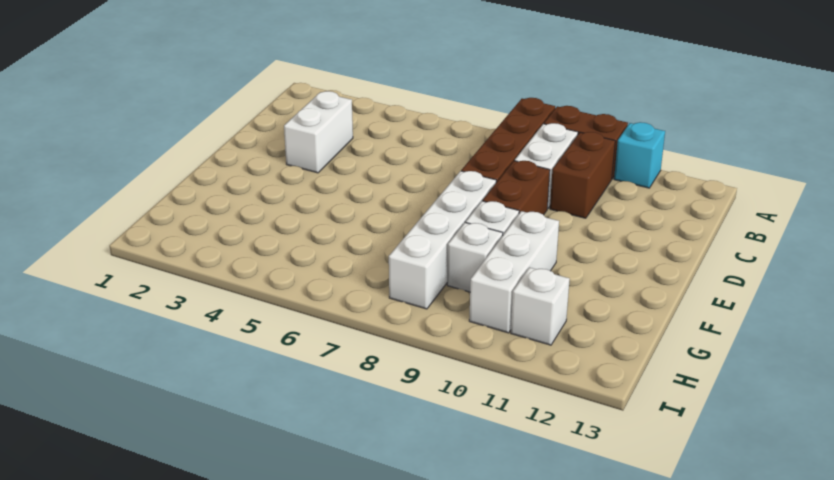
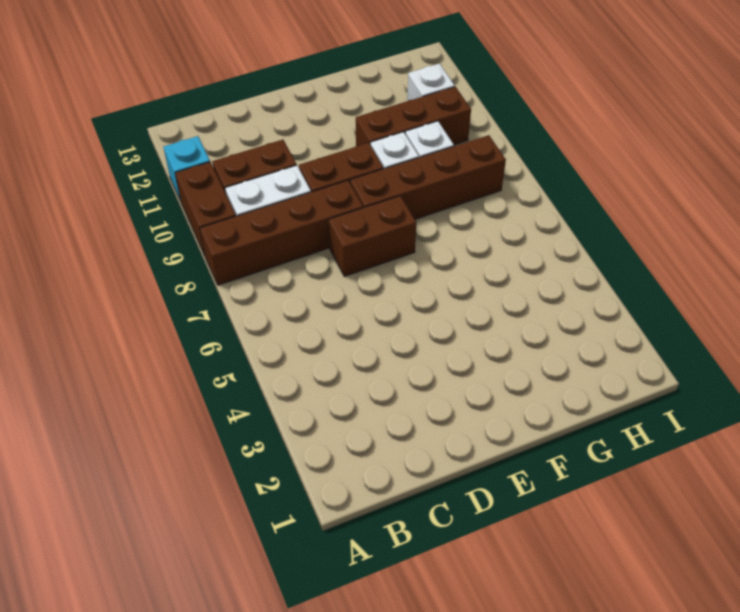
white 1x2 brick [284,91,353,173] -> none
none -> brown 1x2 brick [328,196,416,277]
white 1x4 brick [389,171,496,309] -> brown 1x4 brick [350,135,506,219]
white 1x3 brick [469,211,559,333] -> brown 1x3 brick [356,87,471,147]

